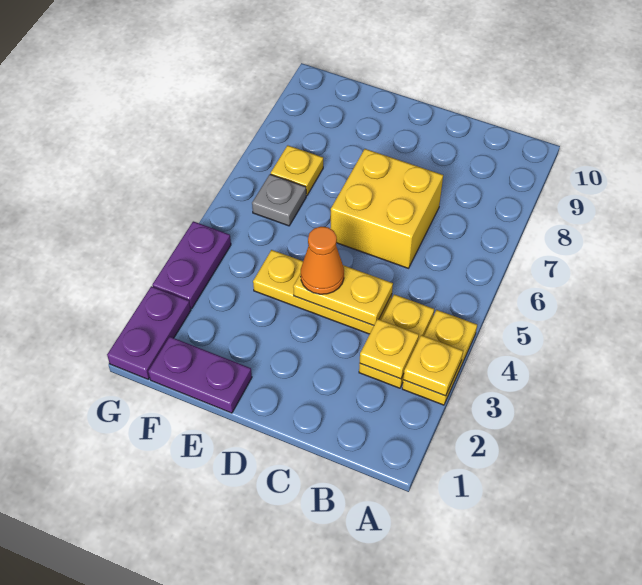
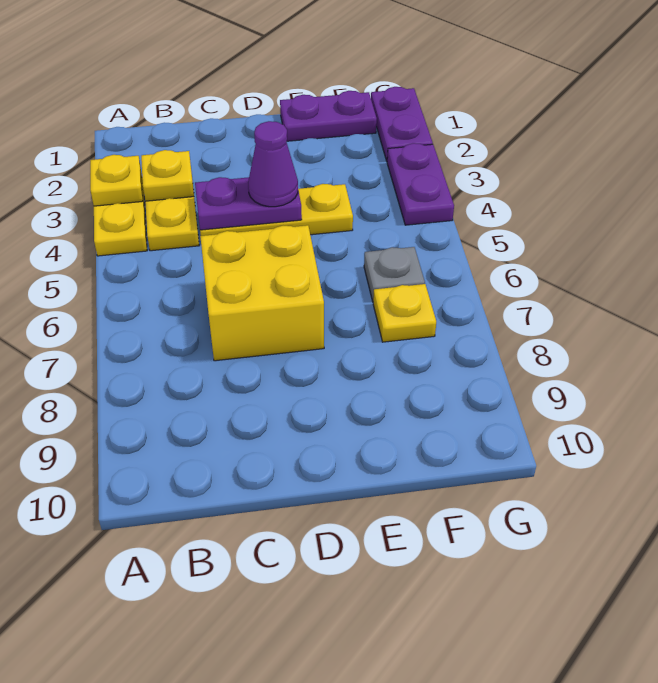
yellow 1x2 plate [293,265,393,326] -> purple 1x2 plate [195,177,302,230]
orange 1x1 cone [301,227,344,294] -> purple 1x1 cone [248,121,298,207]

